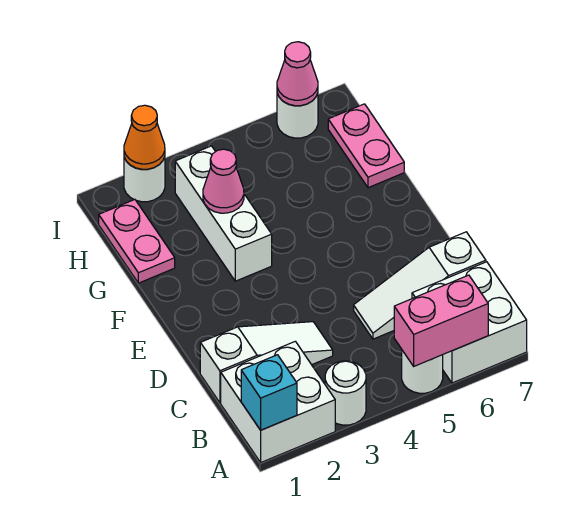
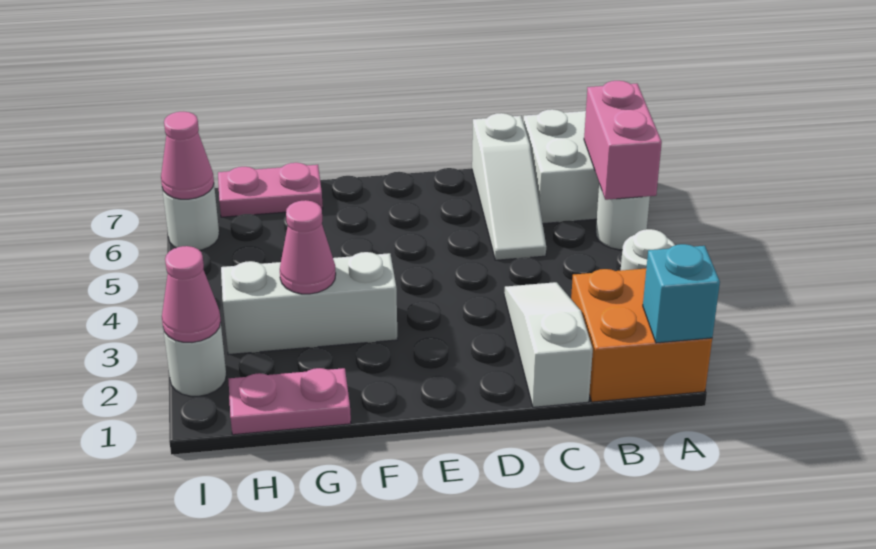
white 2x2 brick [221,341,335,462] -> orange 2x2 brick [571,269,712,402]
orange 1x1 cone [124,105,165,169] -> pink 1x1 cone [162,246,221,342]

